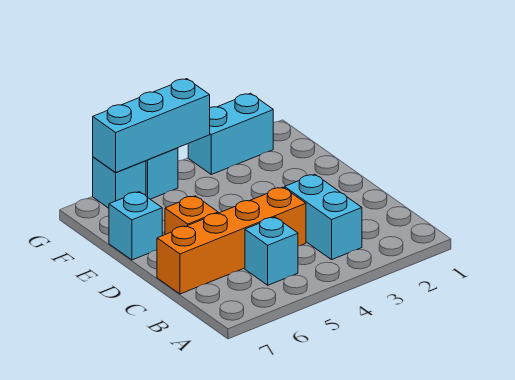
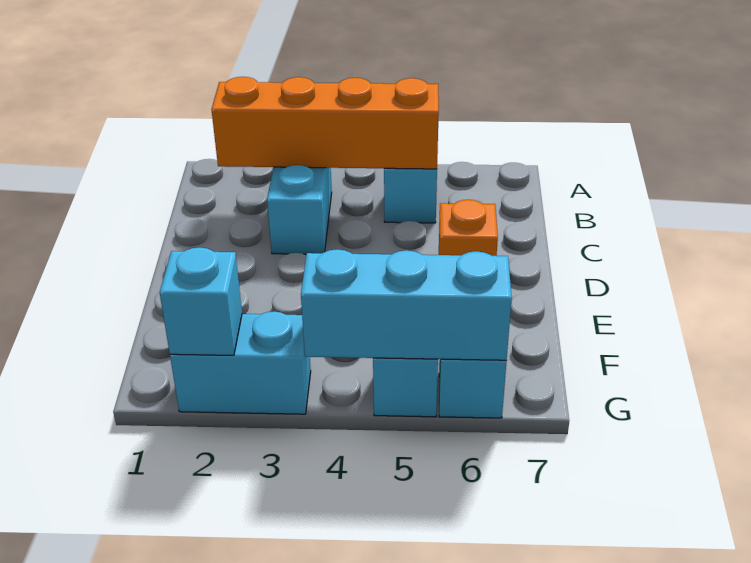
orange 1x4 brick [157,187,306,294] -> orange 1x4 brick moved to [211,77,439,169]
cyan 1x1 brick [109,192,162,260] -> cyan 1x1 brick moved to [160,247,242,355]

